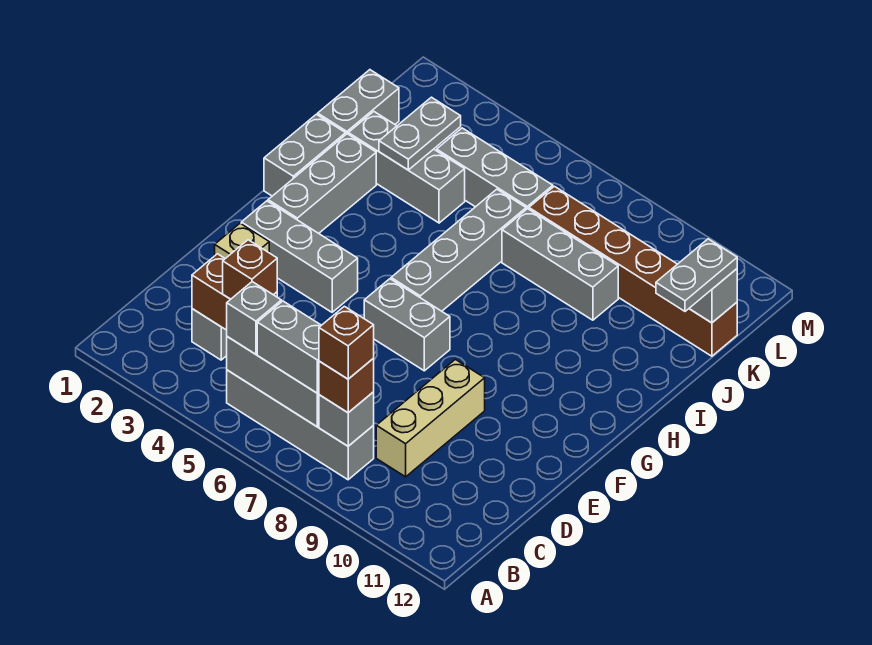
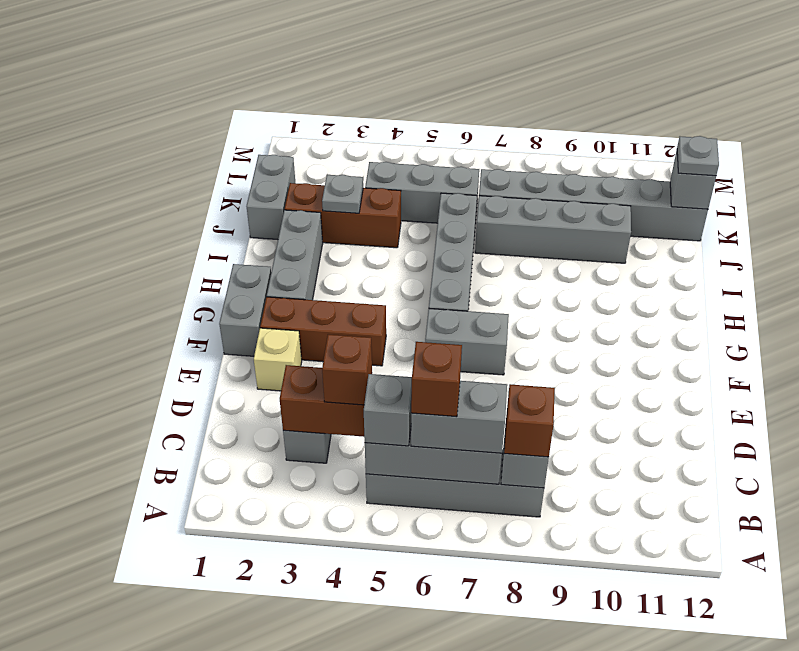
brown 1x1 brick [319,306,374,379] -> brown 1x1 brick moved to [411,342,462,417]
tan 1x3 brick [376,359,485,477] -> none
grey 1x3 brick [241,201,358,312] -> brown 1x3 brick [260,297,386,366]
grey 1x2 brick [264,114,346,196] -> grey 1x2 brick moved to [219,264,271,356]
grey 1x3 brick [348,112,465,223] -> brown 1x3 brick [285,183,401,248]
grey 1x2 plate [379,97,461,170] -> grey 1x1 plate [322,175,363,213]
grey 1x3 brick [502,209,618,320] -> grey 1x4 brick [475,196,631,263]
grey 1x2 plate [656,239,737,311] -> grey 1x1 plate [677,136,719,176]
brown 1x6 brick [529,186,737,356] -> grey 1x6 brick [479,169,708,241]

